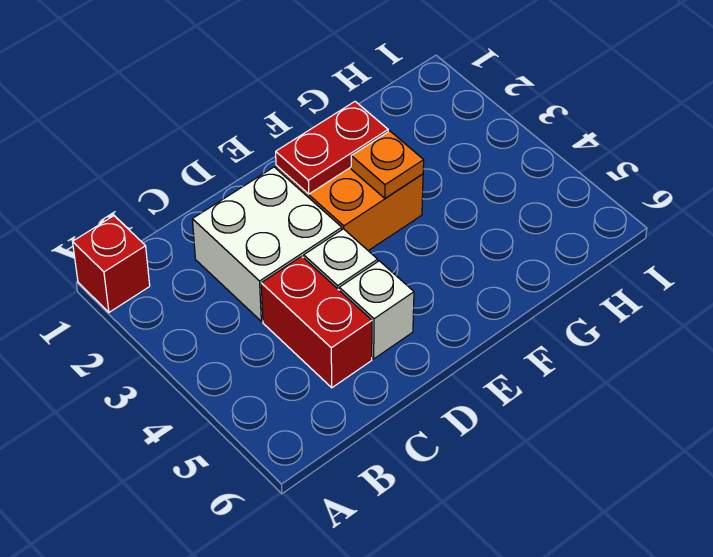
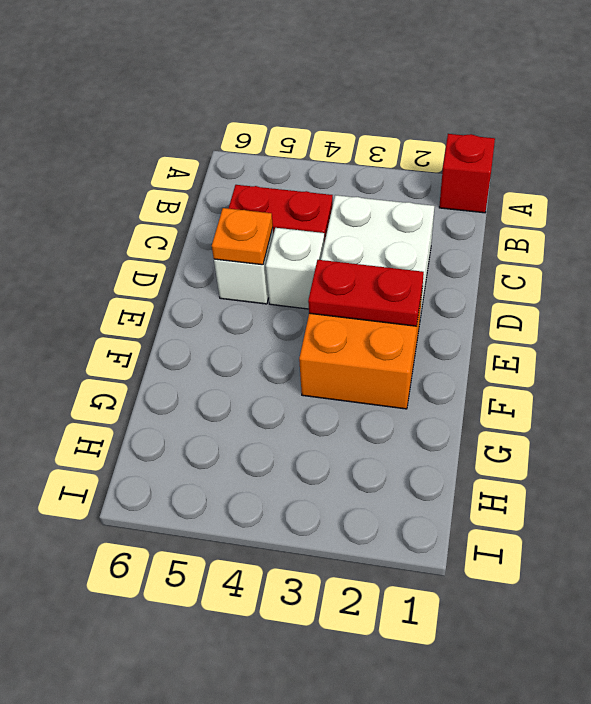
red 1x2 plate [276,102,388,194] -> red 1x2 plate turned to [308,260,424,326]
orange 1x1 plate [351,131,424,198] -> orange 1x1 plate moved to [212,208,273,265]

